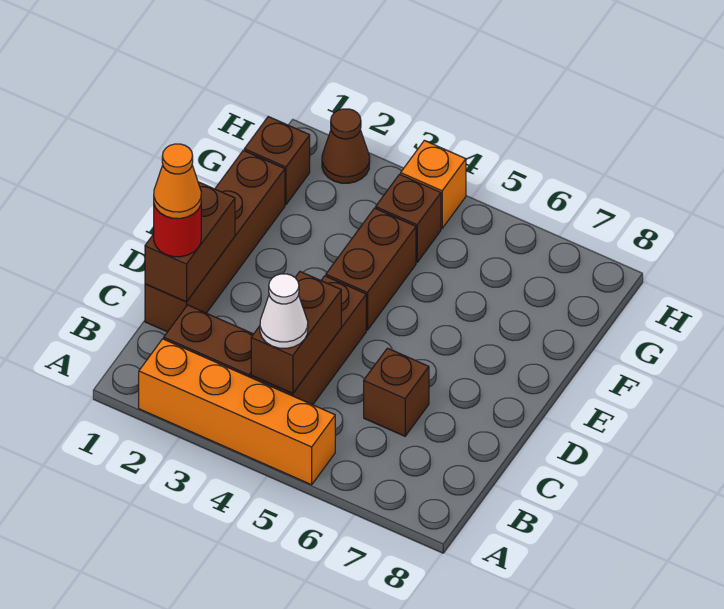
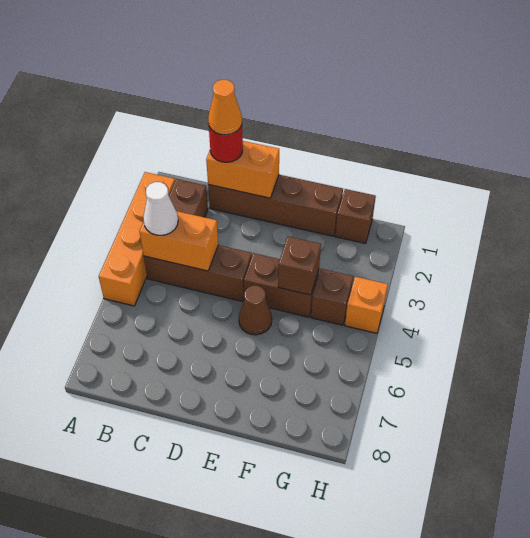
brown 1x2 brick [251,272,341,394] -> orange 1x2 brick [140,211,218,271]
brown 1x2 brick [145,182,235,302] -> orange 1x2 brick [206,141,279,198]
brown 1x1 brick [364,348,429,436] -> brown 1x1 brick moved to [278,236,321,295]
brown 1x1 cone [322,109,370,183] -> brown 1x1 cone moved to [239,286,272,335]

